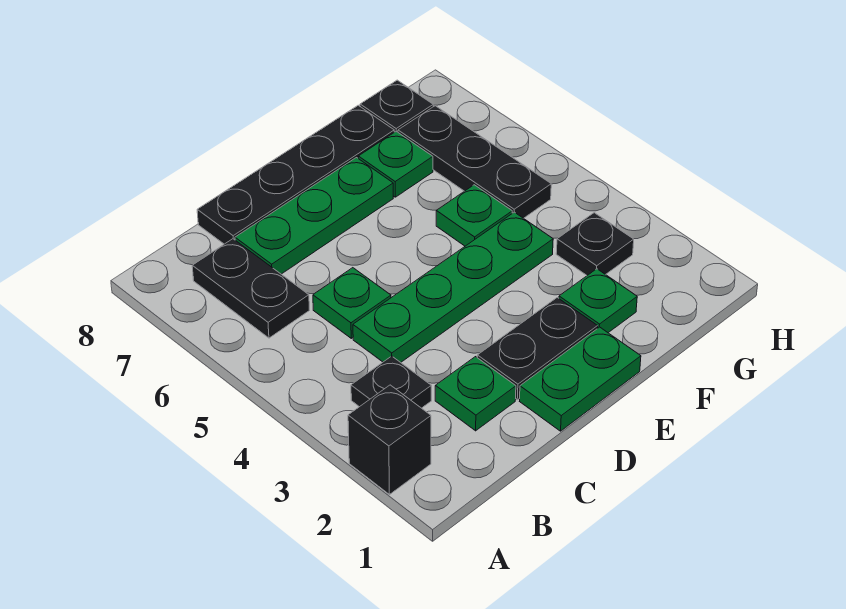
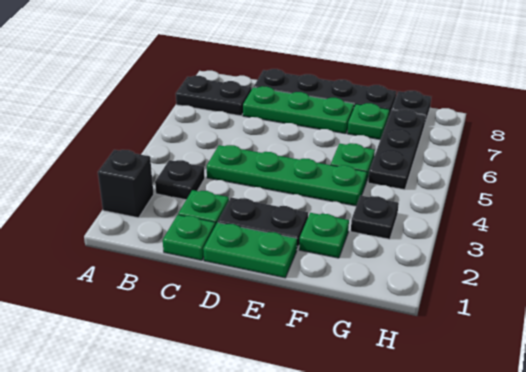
black 1x2 plate [192,239,309,338] -> black 1x2 plate turned to [176,76,252,116]
green 1x1 plate [313,268,391,338] -> green 1x1 plate moved to [163,215,215,260]

